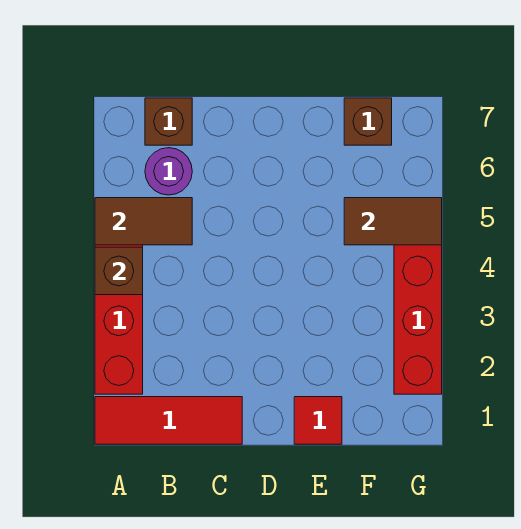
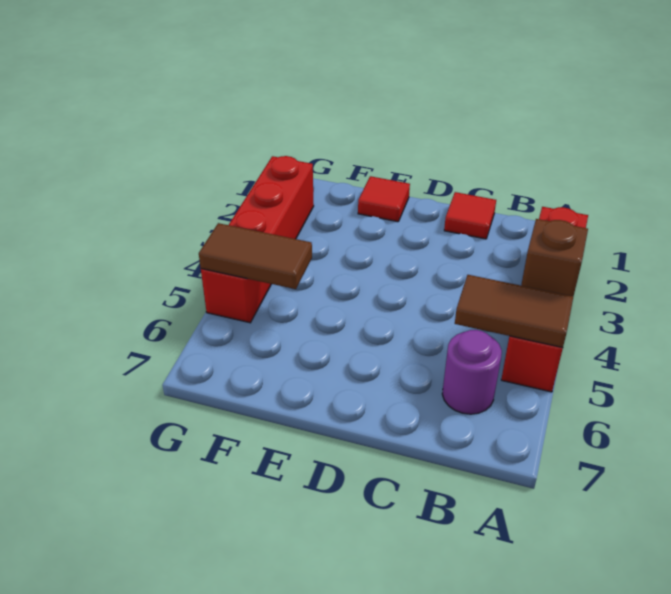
red 1x3 tile [95,397,242,444] -> red 1x1 tile [444,192,496,239]
brown 1x1 brick [145,98,192,145] -> none
brown 1x1 brick [344,98,392,145] -> none

